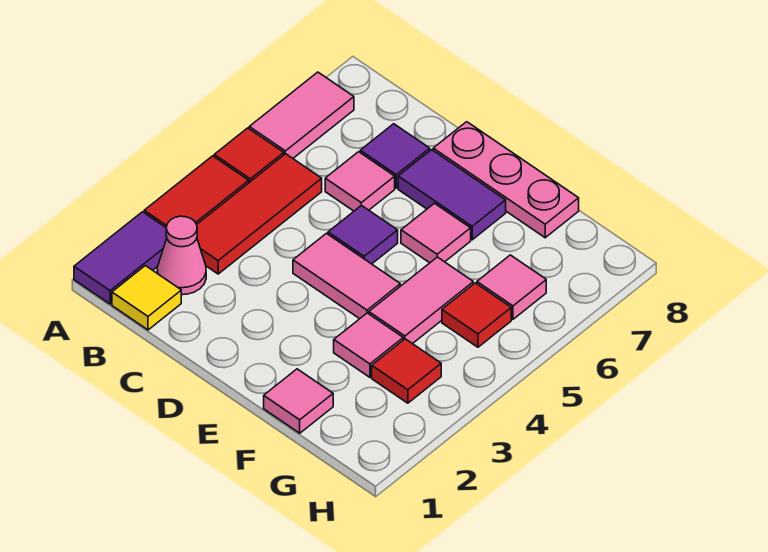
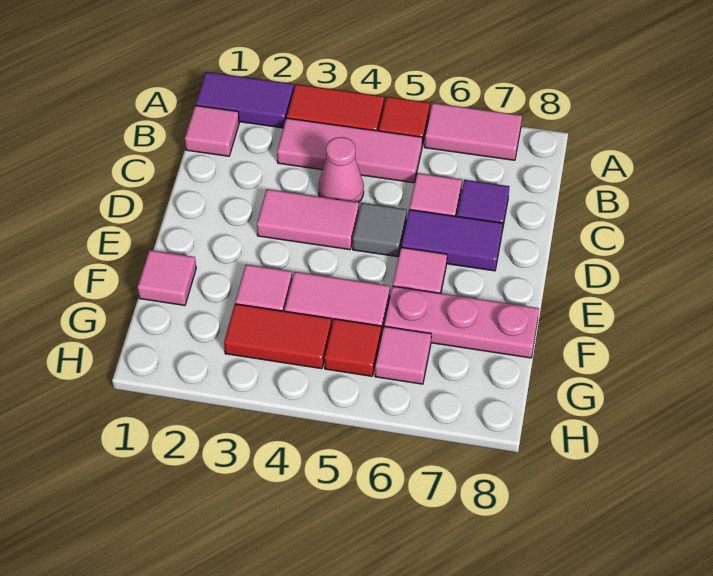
yellow 1x1 tile [112,266,181,330] -> pink 1x1 tile [185,105,239,156]
pink 1x1 cone [157,216,206,295] -> pink 1x1 cone moved to [319,137,364,202]
red 1x3 tile [197,154,322,274] -> pink 1x3 tile [277,118,422,183]
pink 1x2 tile [293,233,400,319] -> pink 1x2 tile turned to [257,189,359,250]
purple 1x1 tile [328,205,398,264] -> grey 1x1 tile [353,203,407,257]
purple 1x2 tile [398,150,506,240] -> purple 1x2 tile turned to [401,210,503,271]
pink 1x3 plate [433,122,579,238] -> pink 1x3 plate turned to [384,286,539,358]
red 1x1 tile [372,339,441,403] -> red 1x2 tile [224,304,331,369]

